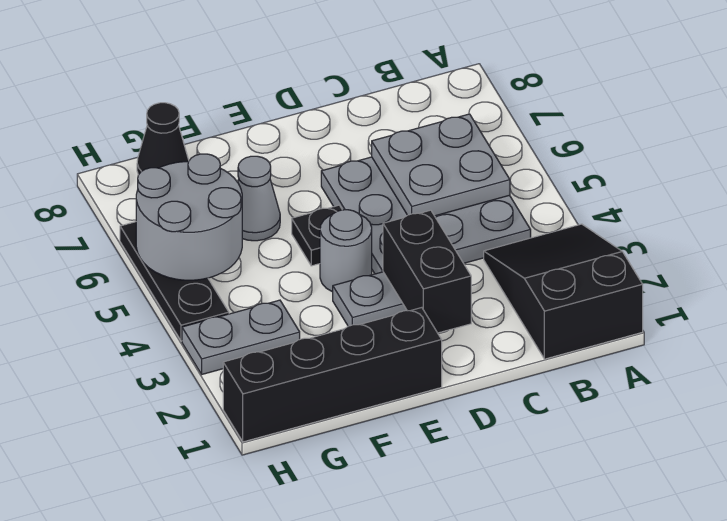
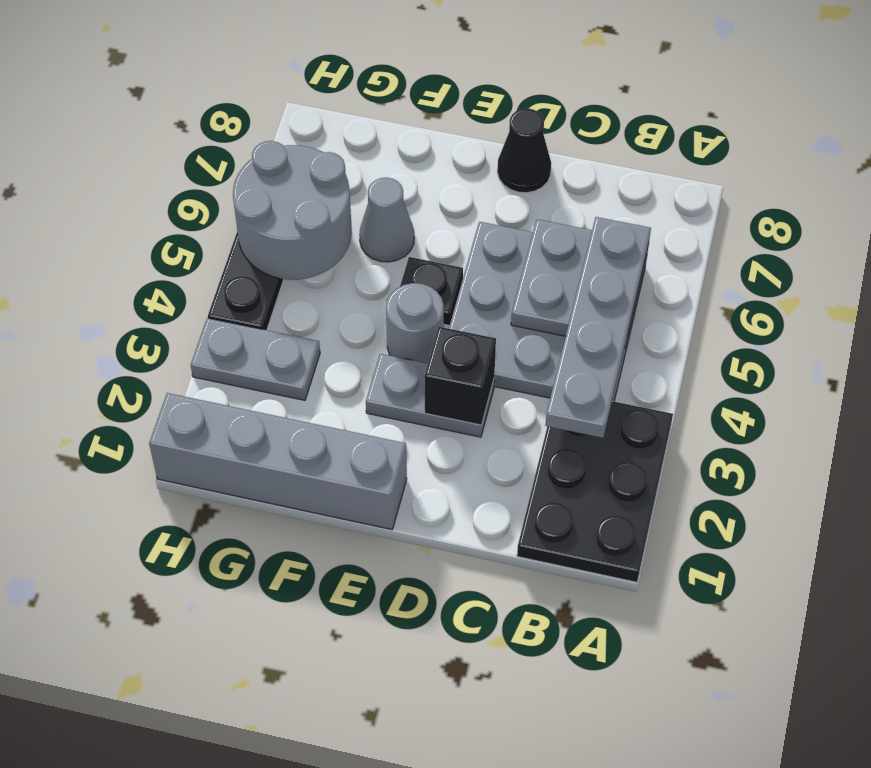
black 2x3 slope [484,224,643,359] -> black 2x3 plate [517,401,673,582]
none -> grey 1x4 plate [545,217,651,438]
black 1x2 brick [383,210,471,333] -> black 1x1 brick [425,327,496,425]
black 1x4 brick [223,308,442,442] -> grey 1x4 brick [149,393,407,530]
black 1x1 cone [137,103,189,175] -> black 1x1 cone moved to [497,108,551,193]

